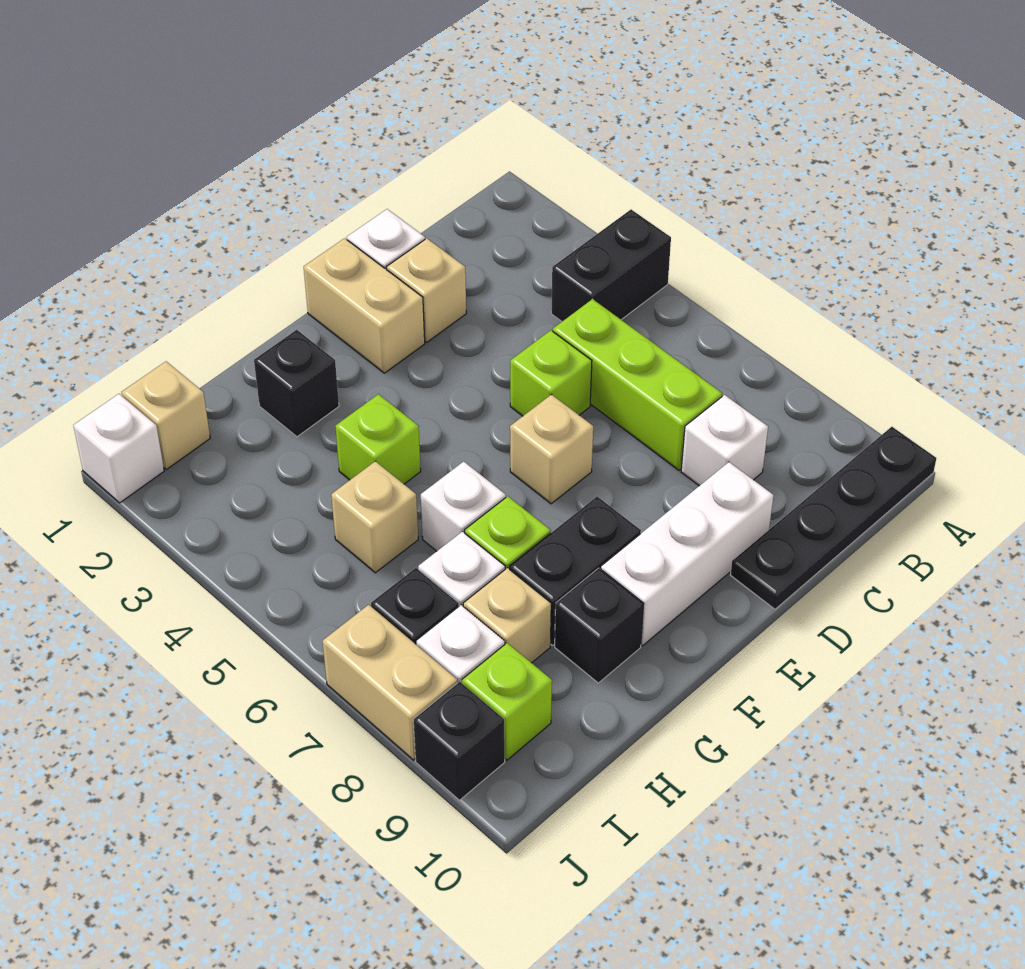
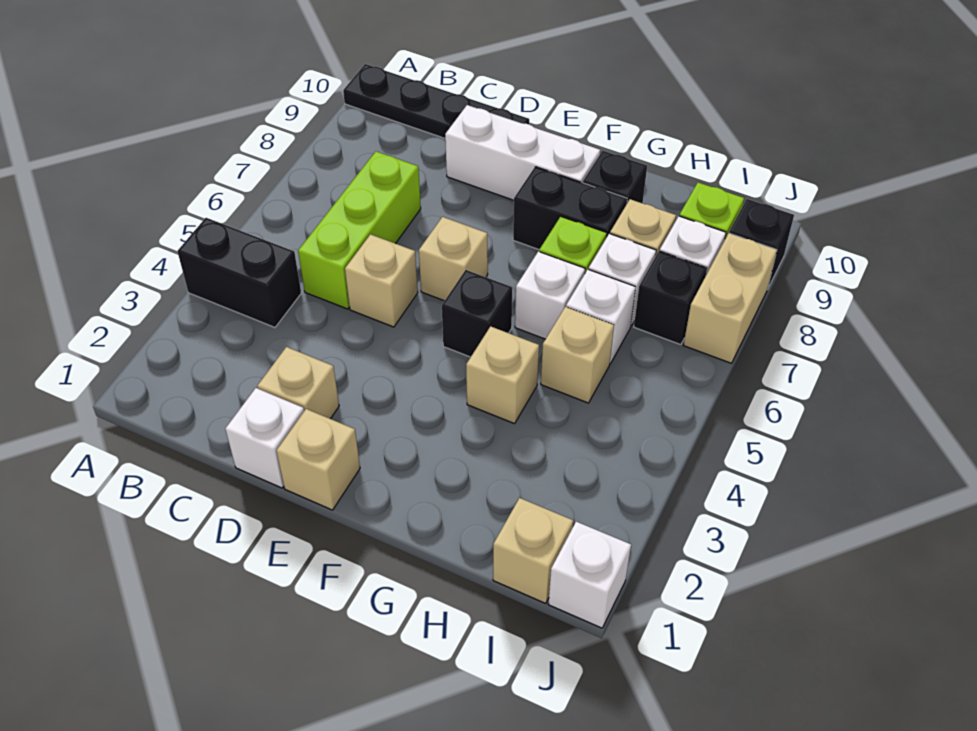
white 1x1 brick [681,395,768,486] -> white 1x1 brick moved to [566,269,636,364]
lime 1x1 brick [510,330,592,416] -> tan 1x1 brick [345,234,418,327]
tan 1x2 brick [304,238,425,373] -> tan 1x1 brick [277,409,360,510]
black 1x1 brick [254,330,339,437] -> black 1x1 brick moved to [442,270,512,357]
lime 1x1 brick [335,394,421,484] -> tan 1x1 brick [466,326,539,424]

